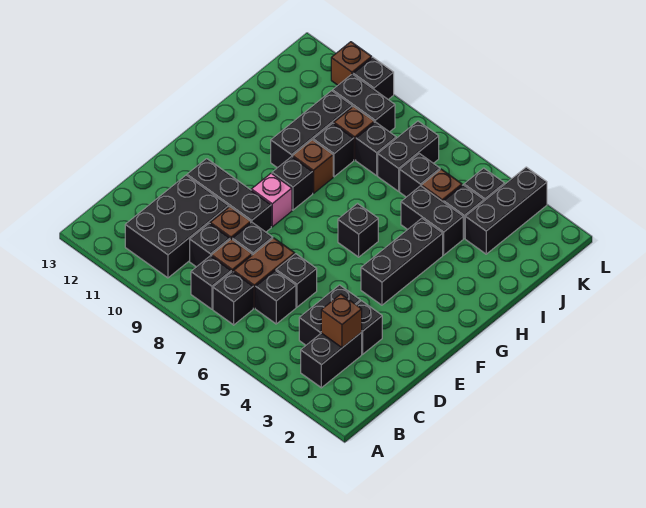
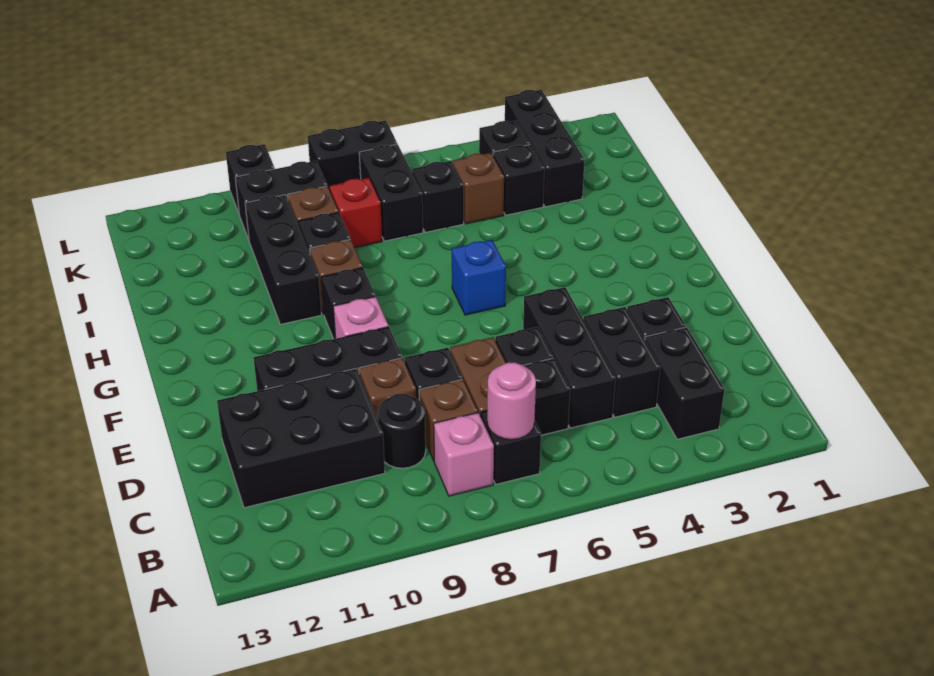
none -> pink 1x1 round brick [487,362,536,440]
black 1x1 brick [191,256,232,309] -> pink 1x1 brick [434,413,494,496]
black 2x3 brick [125,175,229,278] -> black 2x3 brick turned to [217,369,385,508]
brown 1x1 brick [321,294,362,348] -> none
black 1x1 brick [190,223,230,267] -> black 1x1 round brick [378,394,426,468]
black 1x3 brick [361,218,443,305] -> black 1x3 brick moved to [523,287,616,428]
black 1x1 brick [338,204,378,257] -> blue 1x1 brick [452,240,506,315]
black 1x2 brick [401,186,463,255] -> black 1x2 brick moved to [308,120,397,191]
black 1x1 brick [356,122,396,176] -> red 1x1 brick [330,178,382,248]
brown 1x1 brick [331,42,372,85] -> none

